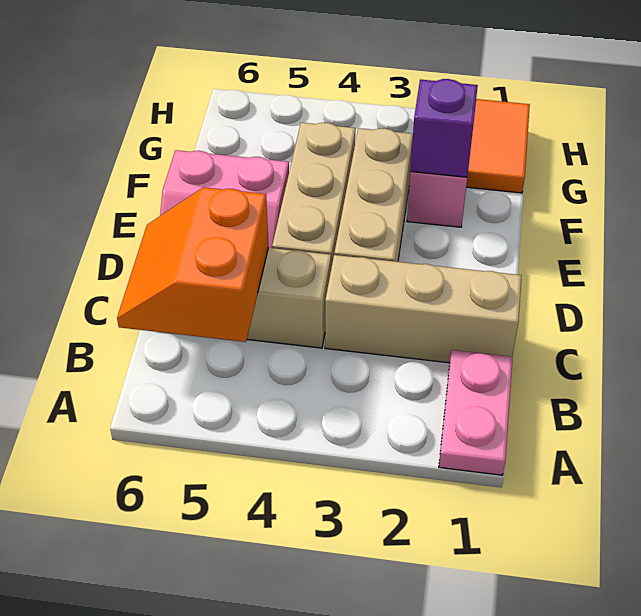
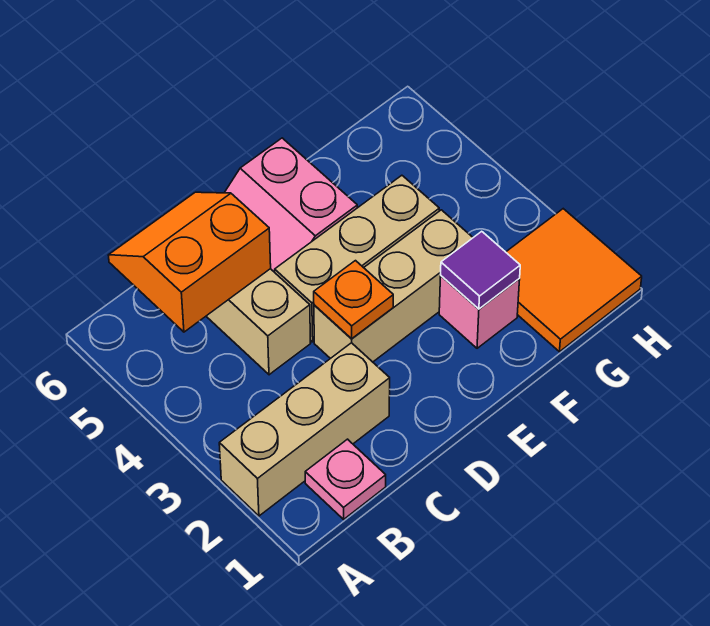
pink 1x2 plate [439,350,513,475] -> pink 1x1 plate [305,439,386,519]
tan 1x3 brick [325,255,522,363] -> tan 1x3 brick turned to [219,343,390,516]
none -> orange 1x1 plate [314,261,393,339]
purple 1x1 brick [410,79,478,177] -> purple 1x1 tile [441,231,520,309]

